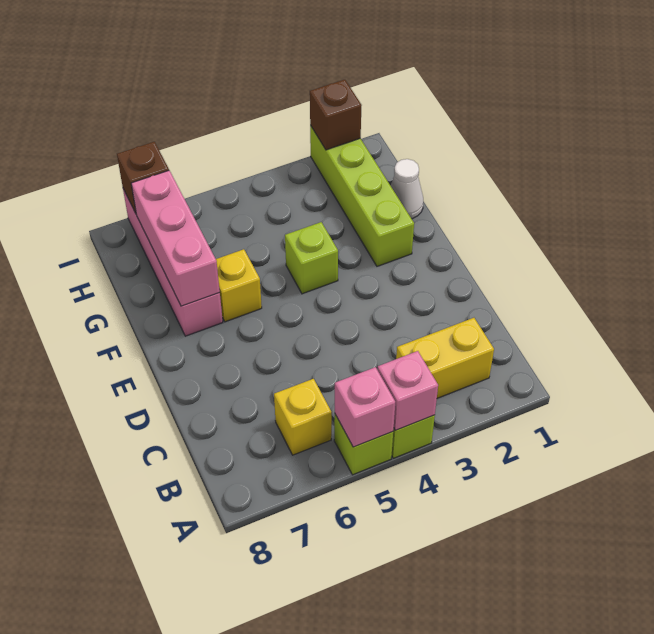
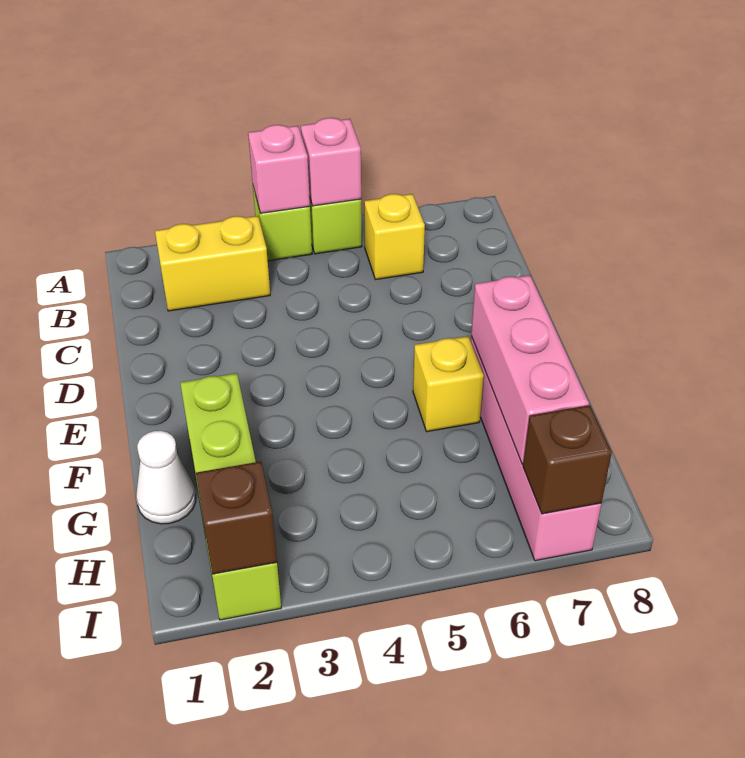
lime 1x1 brick [285,222,338,294] -> none

